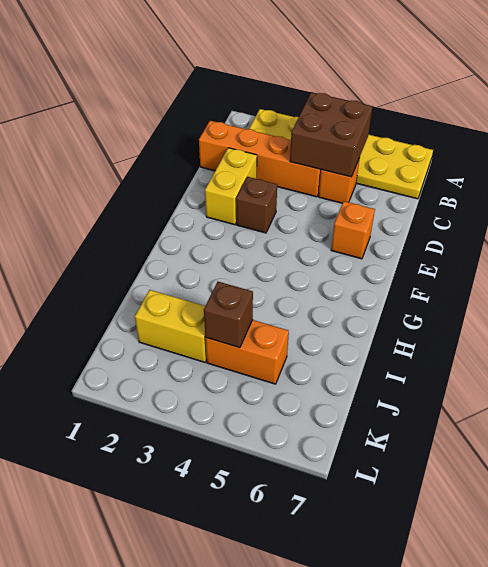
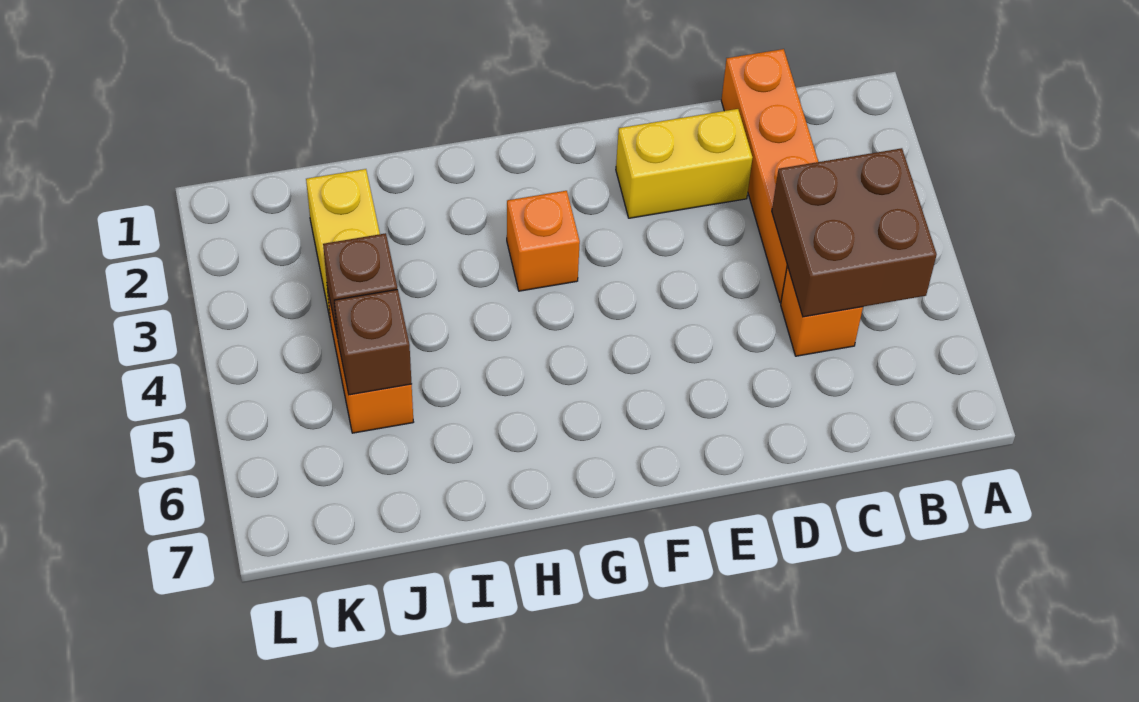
yellow 2x6 plate [249,109,433,199] -> none
brown 1x1 brick [236,177,277,233] -> brown 1x1 brick moved to [334,289,412,395]
orange 1x1 brick [331,201,375,259] -> orange 1x1 brick moved to [507,191,580,291]

